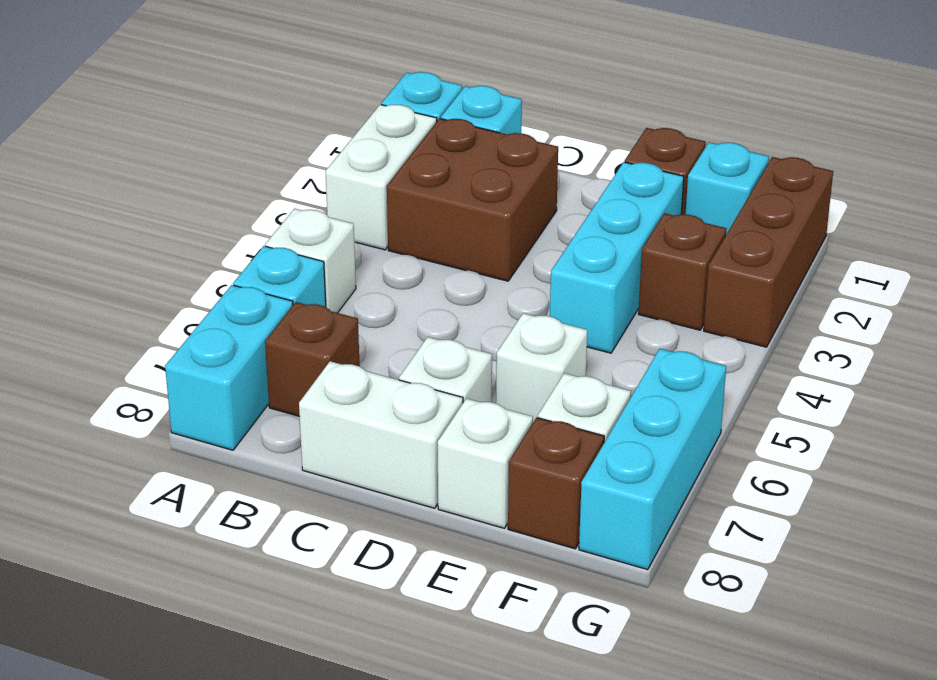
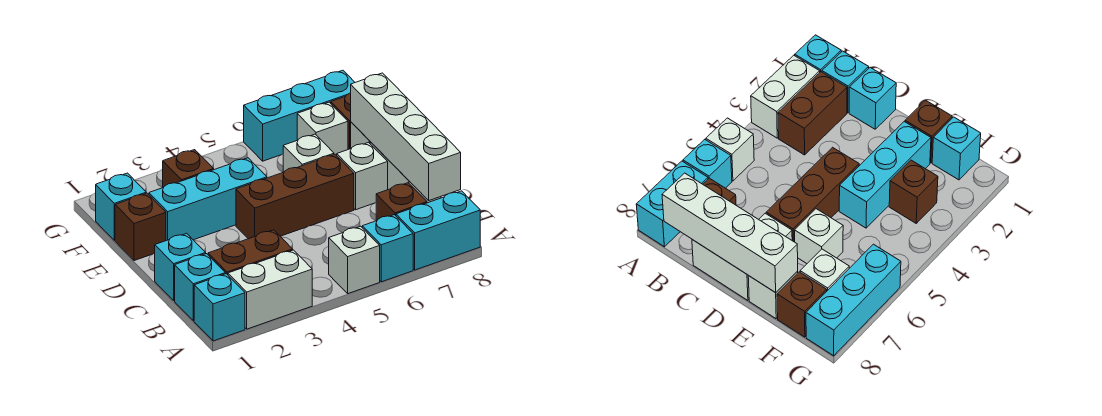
brown 2x2 brick [387,119,558,281] -> brown 1x2 brick [208,230,293,275]
none -> white 1x4 brick [351,73,461,200]
none -> cyan 1x1 brick [155,233,206,301]
brown 1x3 brick [704,157,833,347] -> brown 1x3 brick moved to [236,154,354,239]

